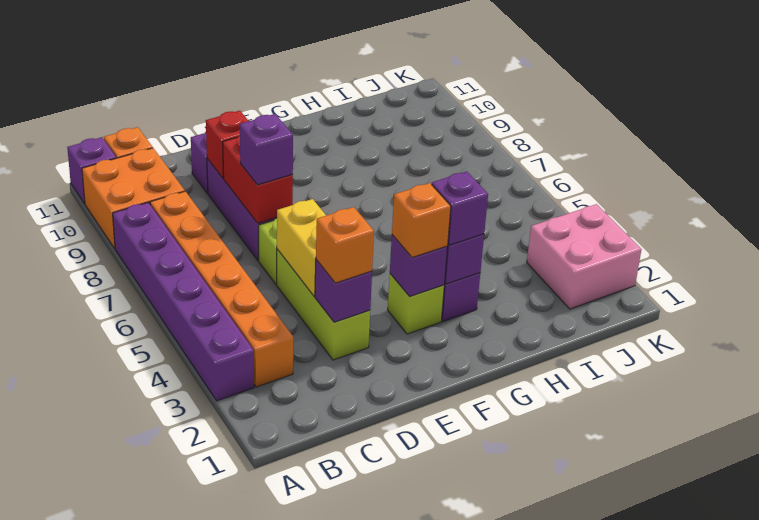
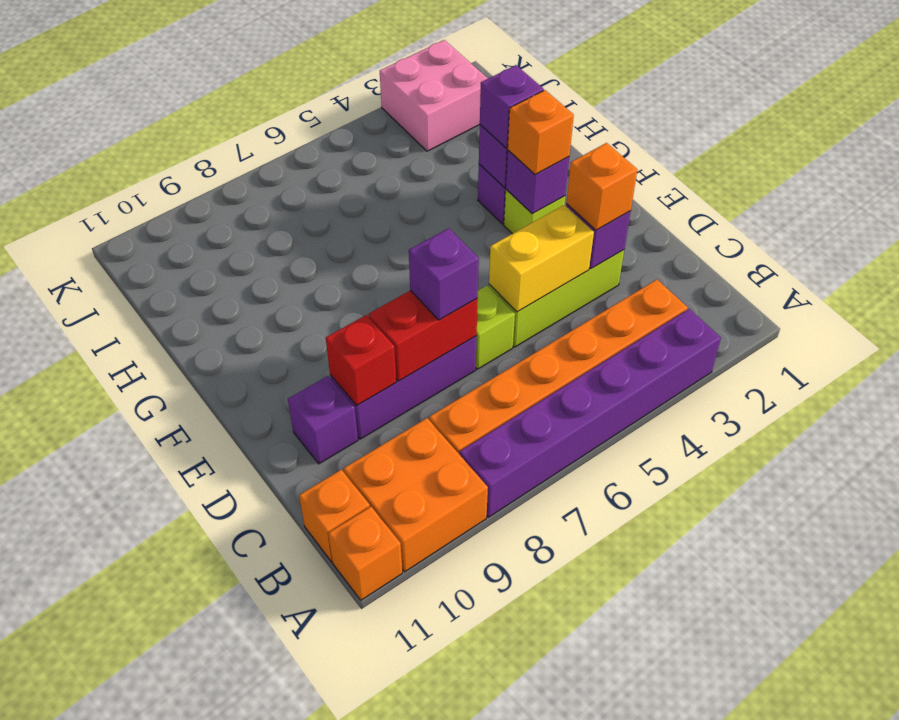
purple 1x1 brick [67,137,116,204] -> orange 1x1 brick [328,507,402,600]

